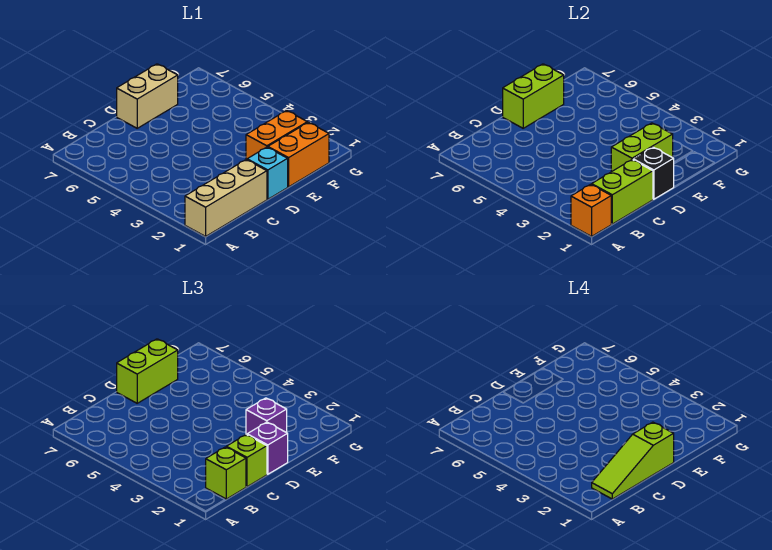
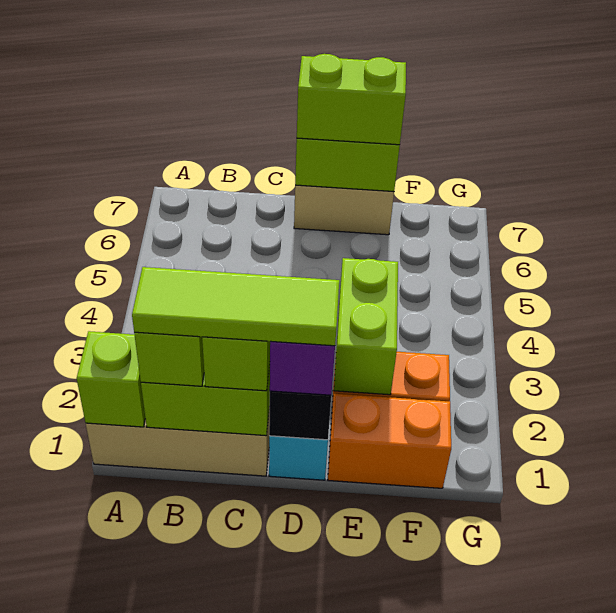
orange 1x1 brick [571,184,611,236] -> lime 1x1 brick [77,331,145,427]
lime 1x3 slope [592,422,674,499] -> lime 1x3 tile [132,267,339,346]
lime 1x2 brick [611,123,673,172] -> lime 1x2 brick turned to [334,258,398,395]
purple 1x1 brick [246,398,287,435] -> none

